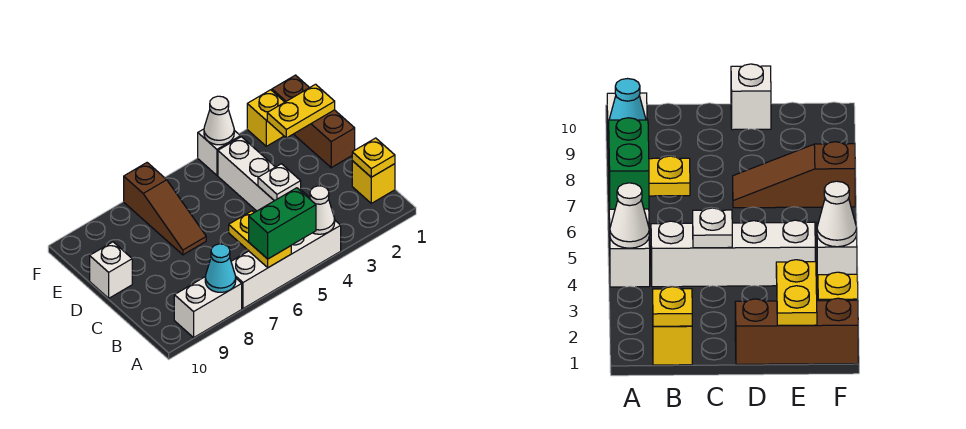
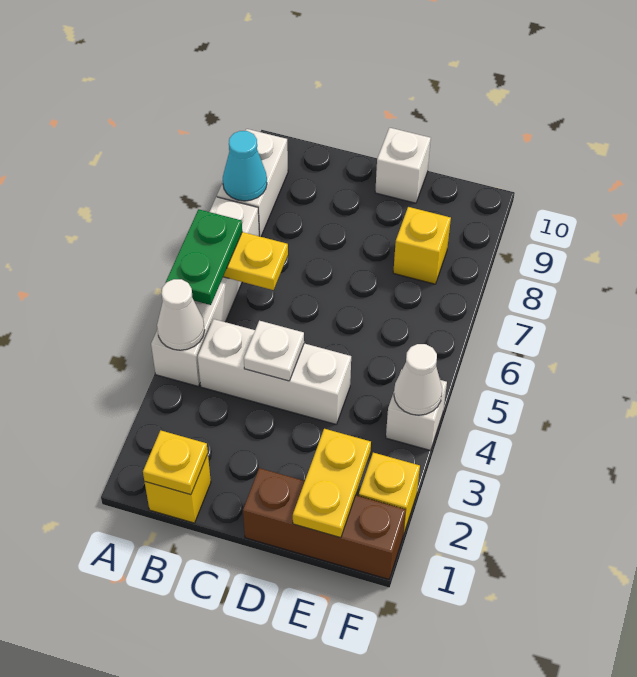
green 1x2 brick [249,188,316,259] -> green 1x2 plate [166,209,242,305]
white 1x4 brick [218,137,310,211] -> white 1x3 brick [198,319,351,424]
brown 1x3 slope [124,163,206,255] -> none
none -> yellow 1x1 brick [393,207,451,284]

